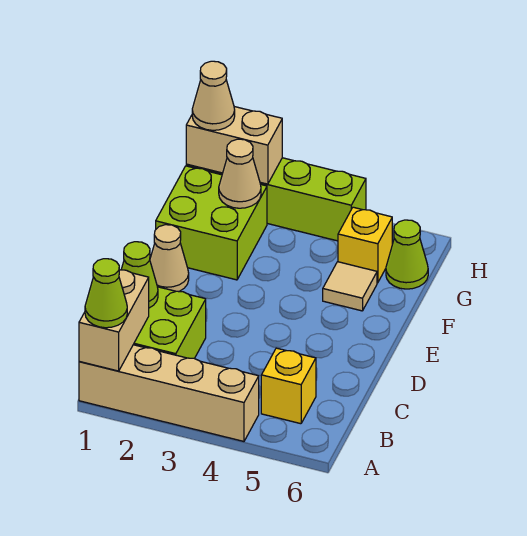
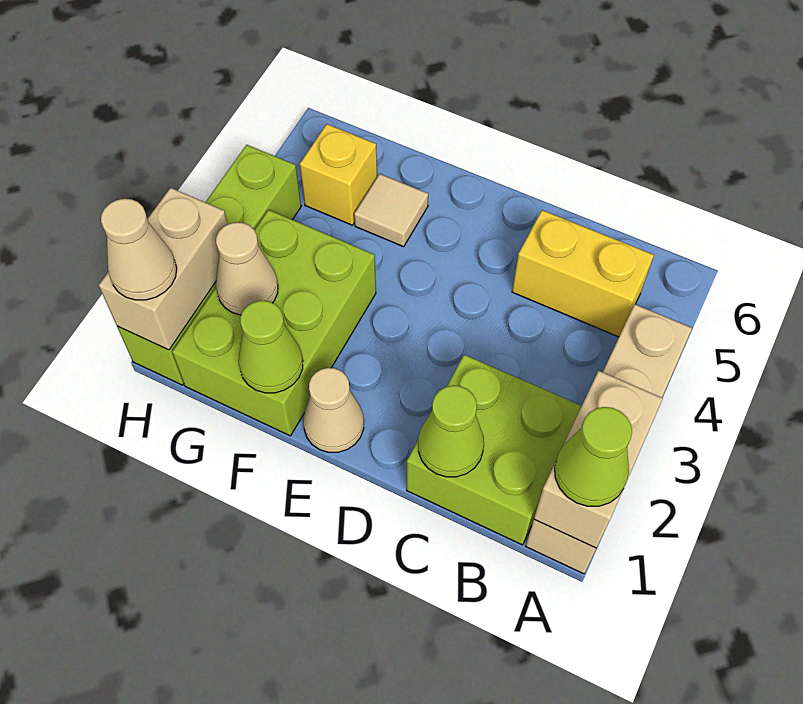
tan 1x2 brick [79,270,149,371] -> tan 1x2 brick turned to [534,371,663,548]
yellow 1x1 brick [261,348,316,424] -> yellow 1x2 brick [512,210,654,337]
lime 2x2 brick [156,166,267,280] -> lime 2x3 brick [172,210,376,436]
lime 1x1 cone [386,220,428,289] -> lime 1x1 cone moved to [239,301,303,393]

